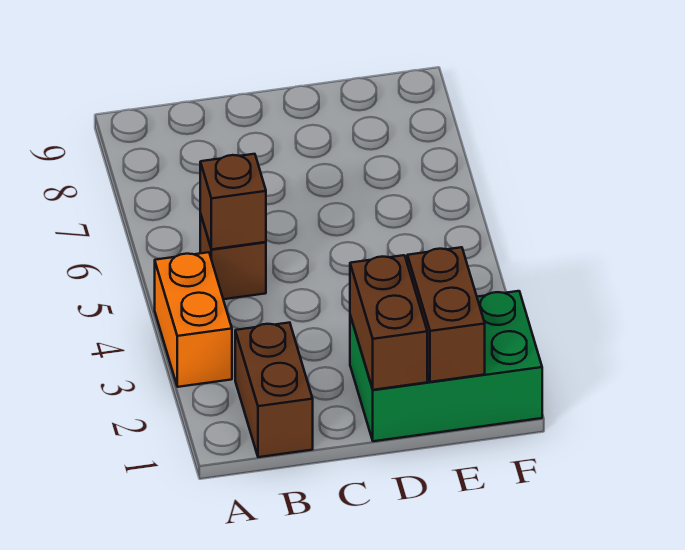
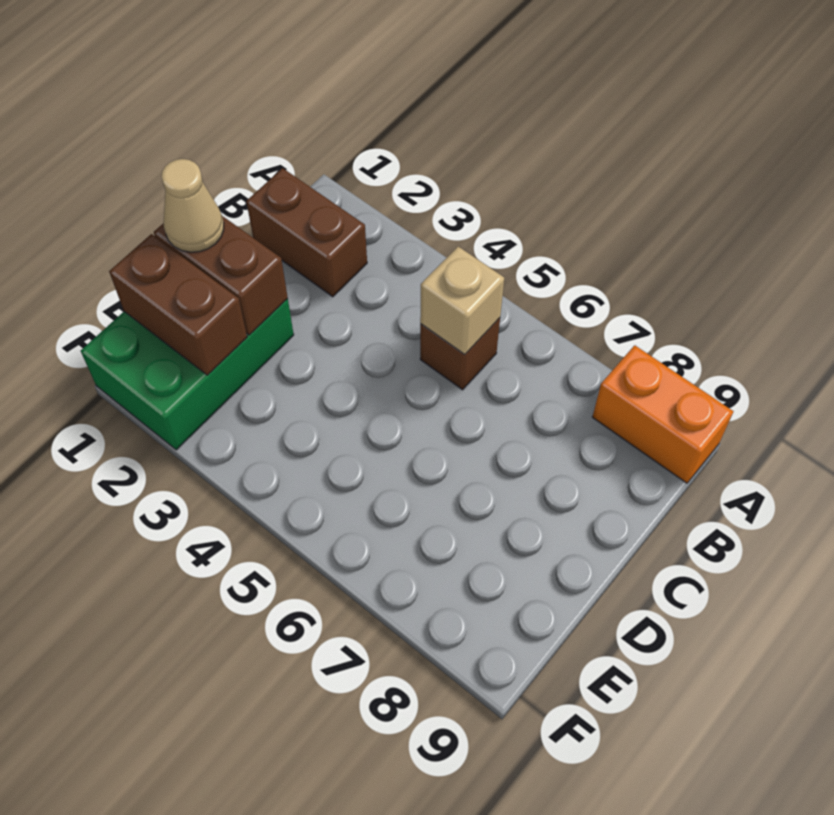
orange 1x2 brick [155,252,232,387] -> orange 1x2 brick moved to [593,345,734,483]
brown 1x1 brick [200,154,266,249] -> tan 1x1 brick [420,246,504,355]
none -> tan 1x1 cone [162,159,224,252]

